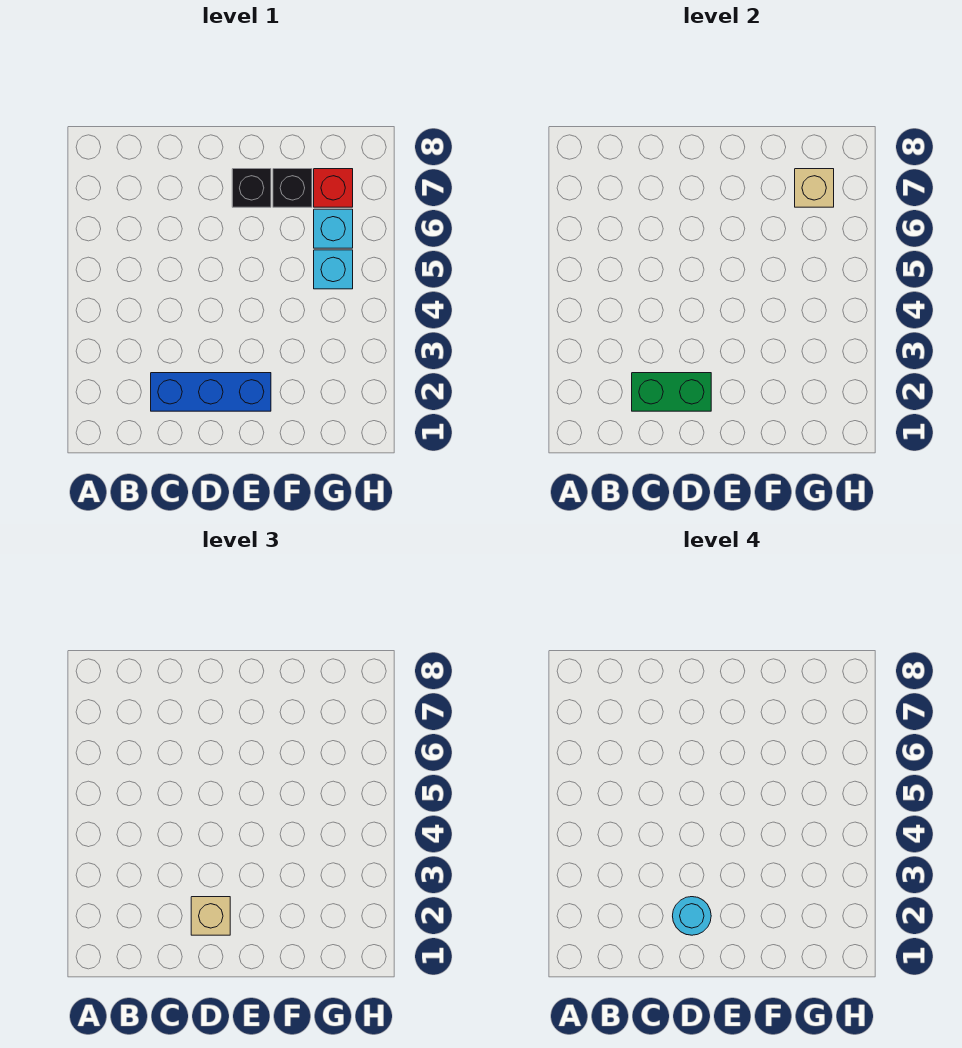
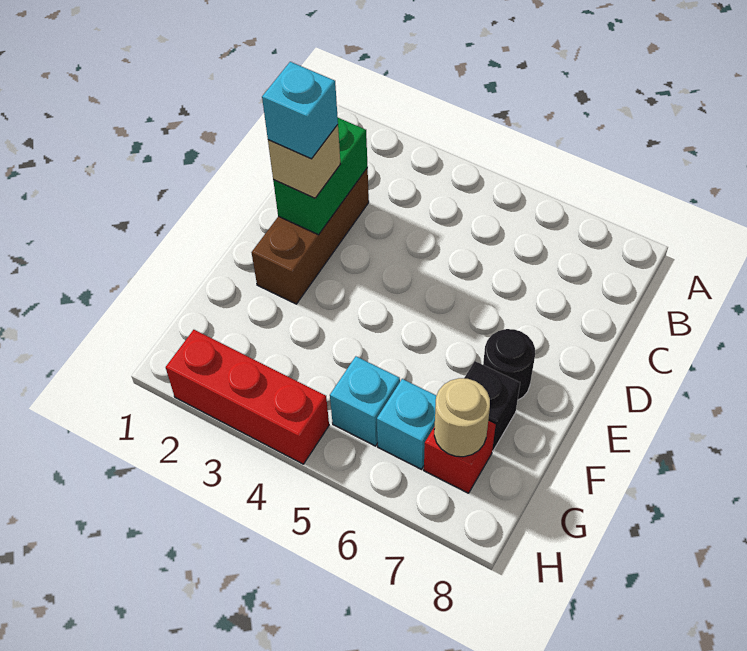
blue 1x3 brick [151,373,271,411] -> brown 1x3 brick [252,168,369,304]
cyan 1x1 round brick [673,897,711,935] -> cyan 1x1 brick [262,62,338,159]
black 1x1 brick [232,169,271,207] -> black 1x1 round brick [483,329,535,400]
tan 1x1 brick [795,169,834,207] -> tan 1x1 round brick [434,378,490,457]
none -> red 1x3 brick [166,330,329,464]

